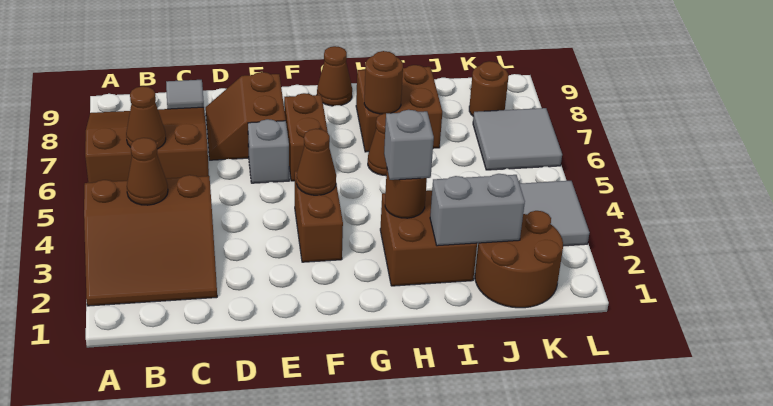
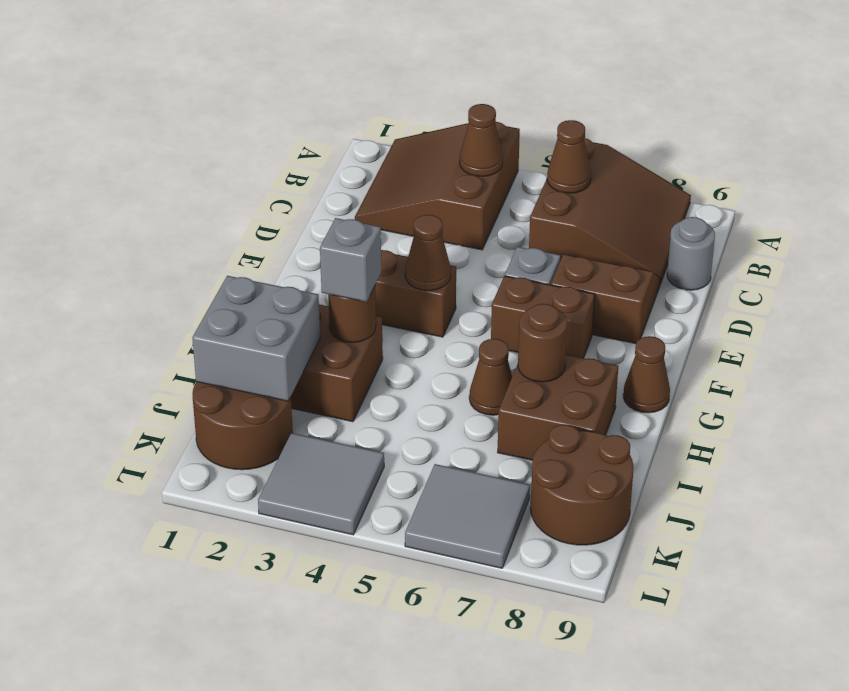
grey 1x1 tile [166,80,204,109] -> grey 1x1 round brick [667,217,715,290]
grey 1x2 brick [430,174,525,246] -> grey 2x2 brick [192,276,320,401]
brown 1x1 round brick [469,61,508,116] -> brown 2x2 round brick [530,425,633,545]

